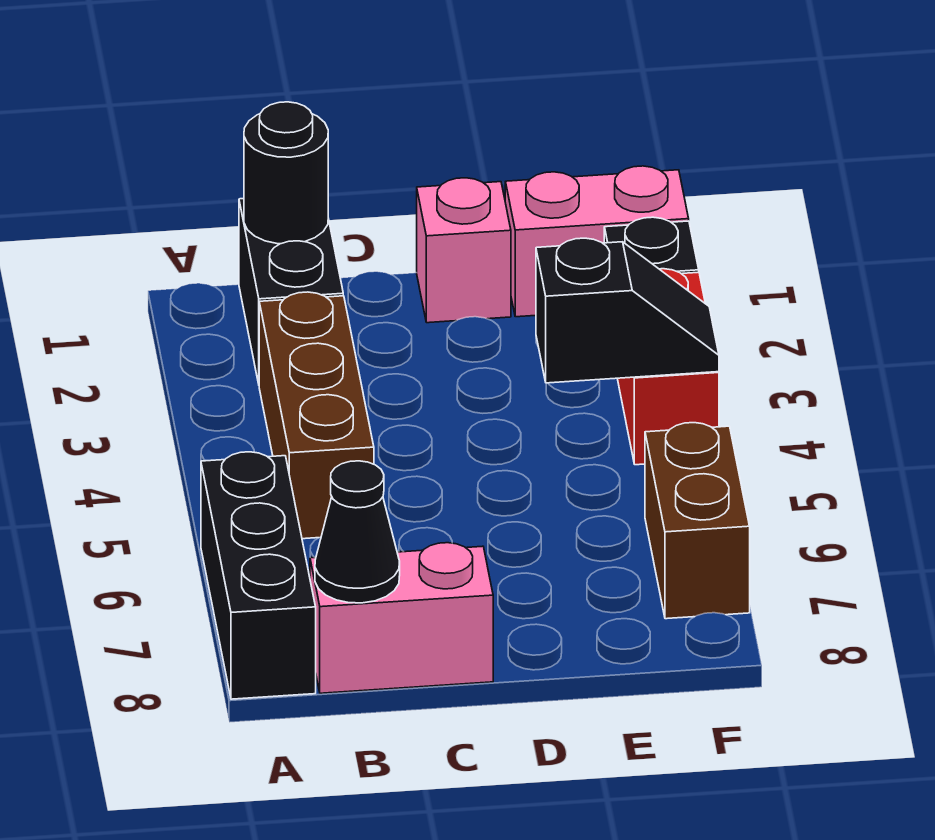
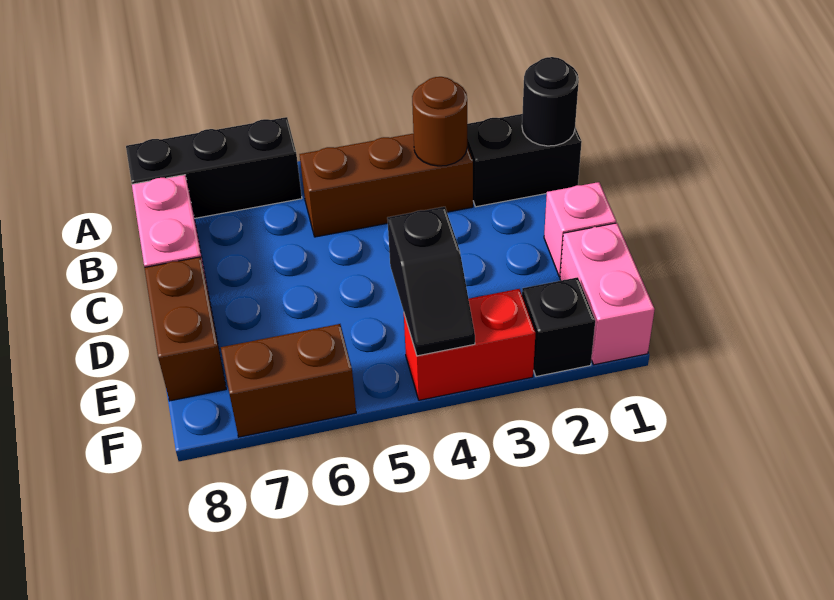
none -> brown 1x1 round brick [412,77,467,166]
black 1x1 cone [315,461,400,603] -> none
none -> brown 1x2 brick [144,257,226,401]

